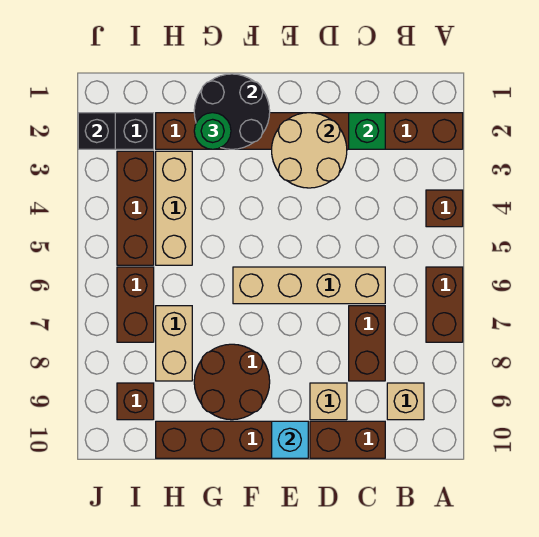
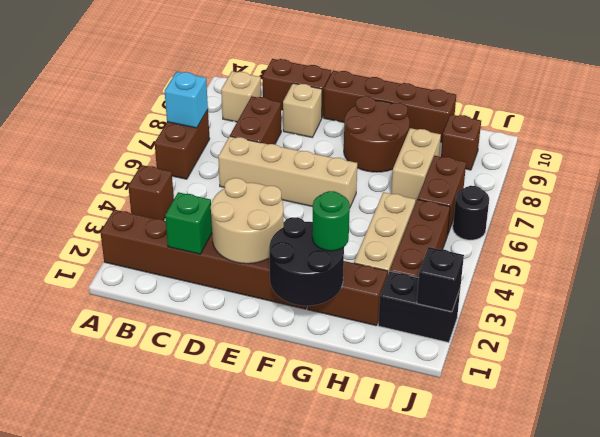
cyan 1x1 brick [272,421,308,458] -> cyan 1x1 brick moved to [165,72,208,128]
none -> black 1x1 round brick [453,186,489,240]

